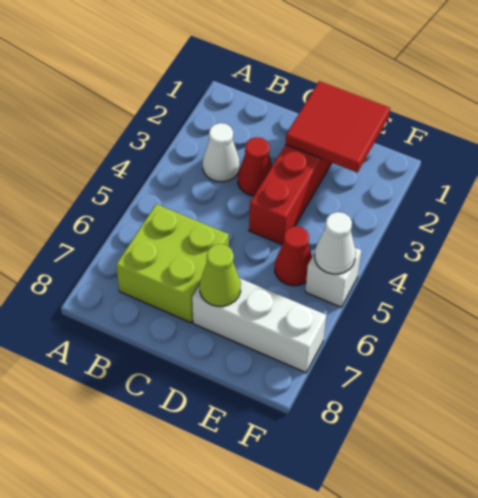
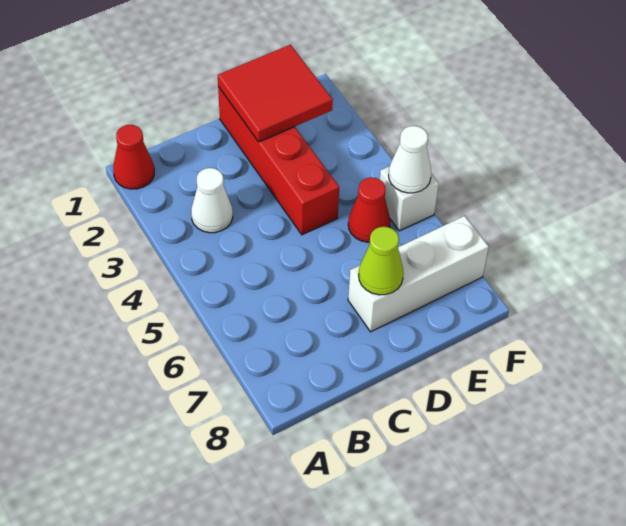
lime 2x2 brick [116,204,229,323] -> none
red 1x1 cone [238,137,272,196] -> red 1x1 cone moved to [113,125,154,189]

